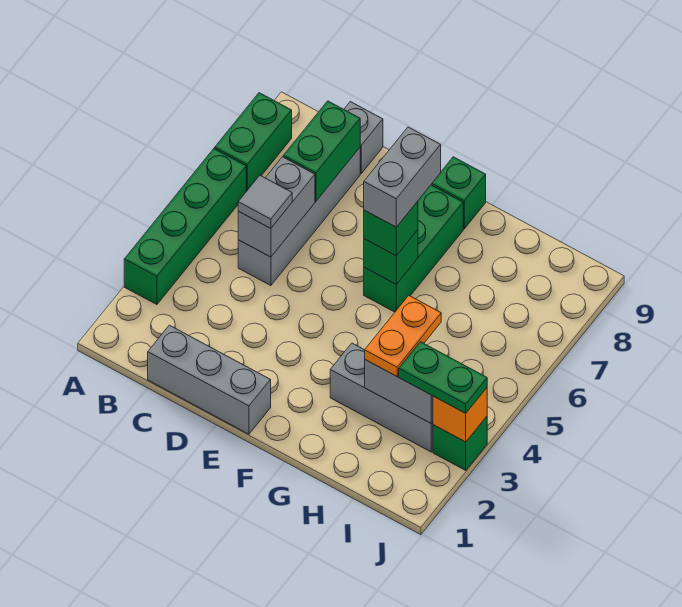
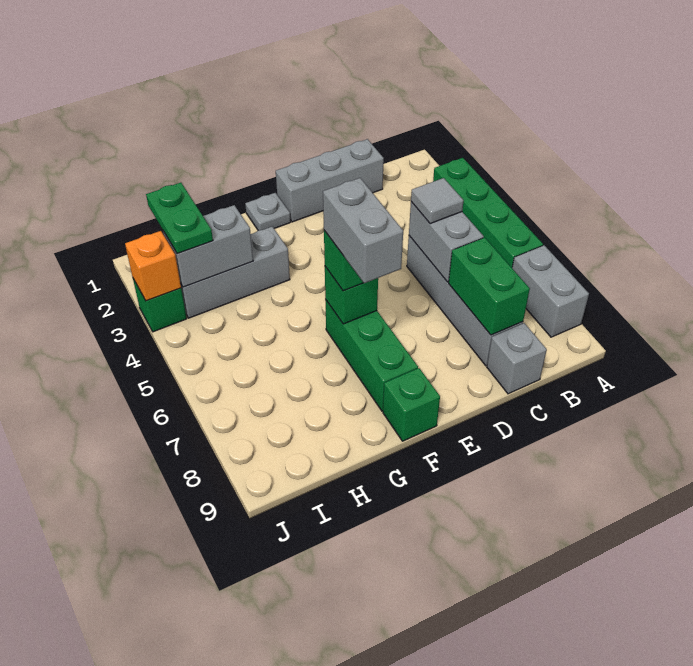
green 1x2 brick [215,93,292,191] -> grey 1x2 brick [512,245,589,337]
none -> grey 1x1 plate [245,193,291,230]
orange 1x2 plate [365,296,441,376] -> none
green 1x2 plate [399,342,487,413] -> green 1x2 plate turned to [146,183,213,254]

